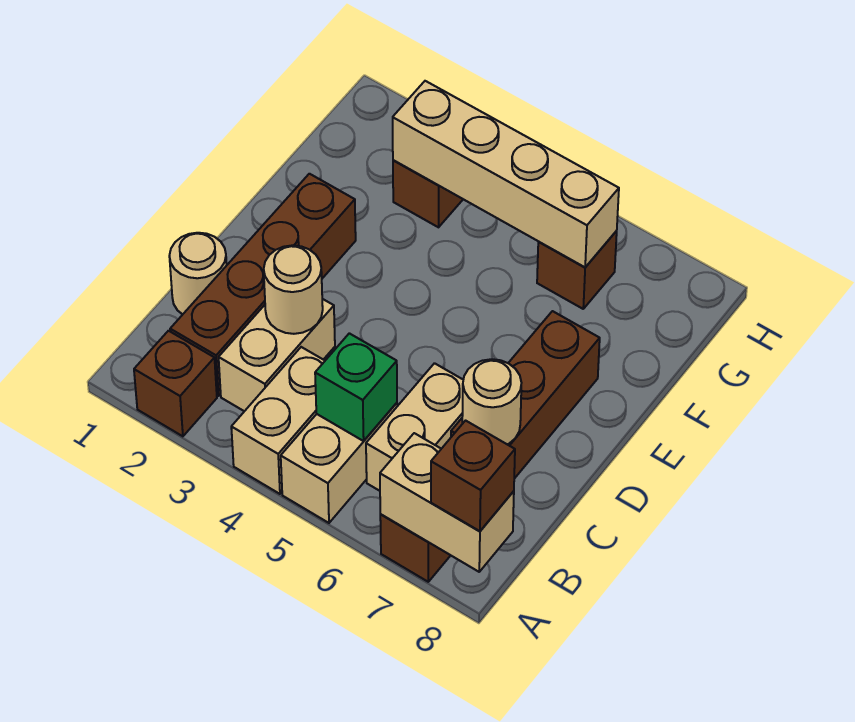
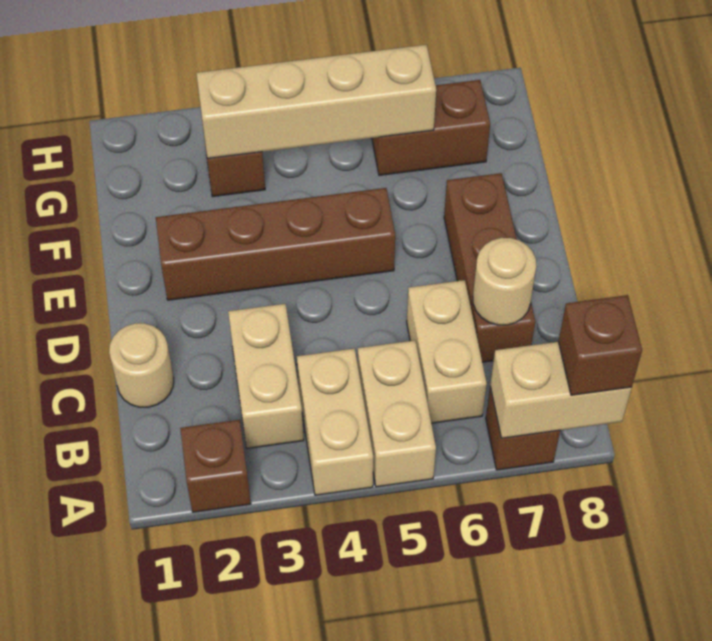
brown 1x4 brick [170,174,356,396] -> brown 1x4 brick turned to [156,188,395,300]
green 1x1 brick [315,333,397,441] -> none
tan 1x1 round brick [264,245,323,334] -> none
brown 1x1 brick [537,231,617,309] -> brown 1x2 brick [372,80,490,175]

